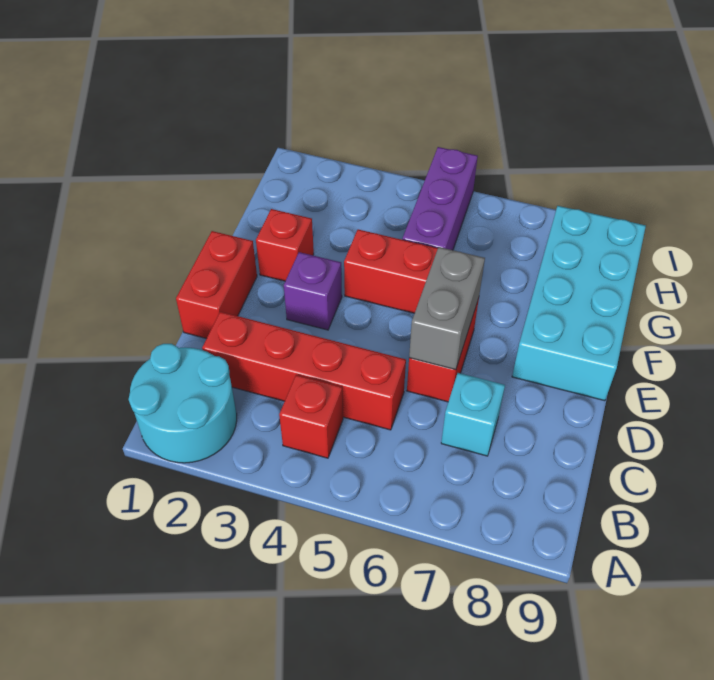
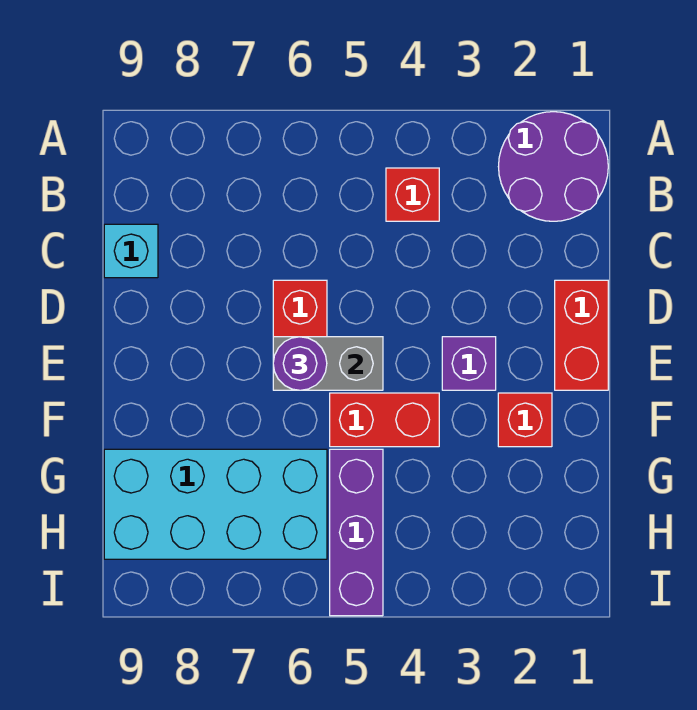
cyan 2x2 round brick [129,344,237,463] -> purple 2x2 round brick [498,112,608,221]
red 1x4 brick [202,312,406,430] -> none
cyan 1x1 brick [441,373,505,456] -> cyan 1x1 brick moved to [104,224,158,278]
grey 1x2 brick [409,247,485,370] -> grey 1x2 brick turned to [273,337,383,390]
none -> purple 1x1 round brick [273,337,327,390]
cyan 2x4 brick [512,206,646,401] -> cyan 2x4 brick turned to [104,449,327,559]

